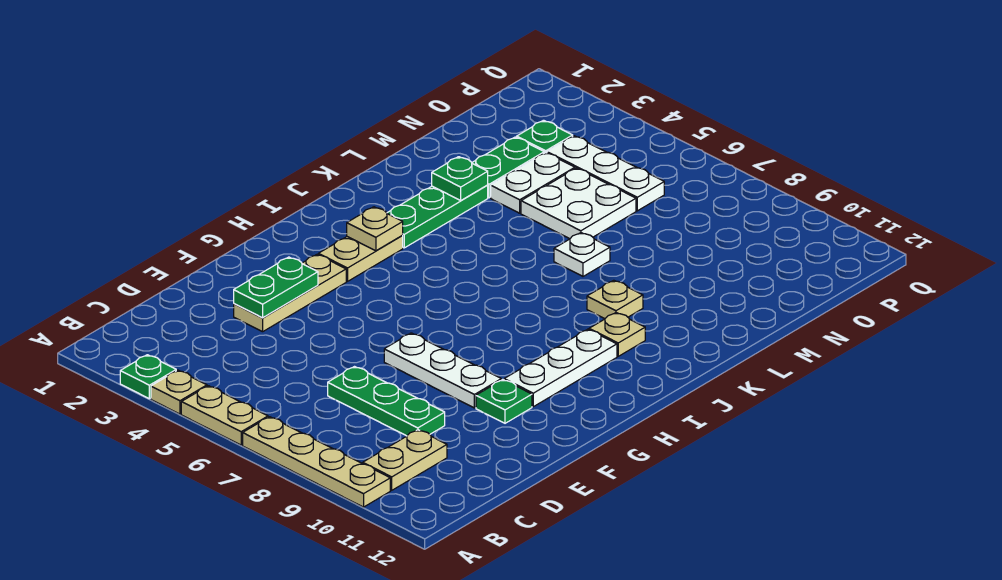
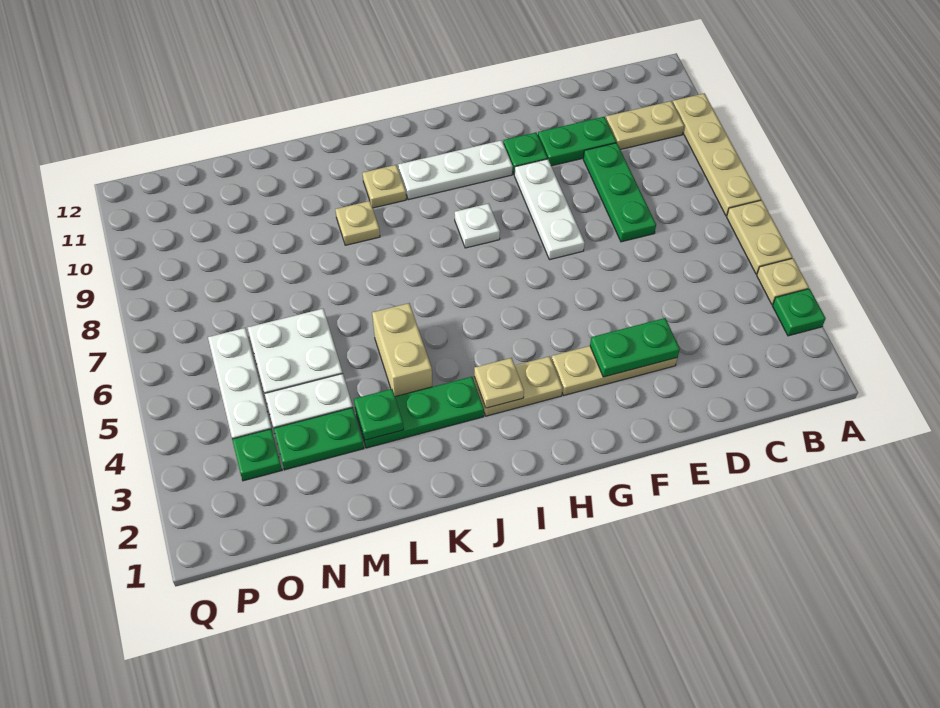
none -> green 1x2 plate [538,117,616,166]
none -> tan 1x2 brick [372,303,432,396]
white 1x1 plate [554,233,610,276] -> white 1x1 plate moved to [455,204,500,248]

